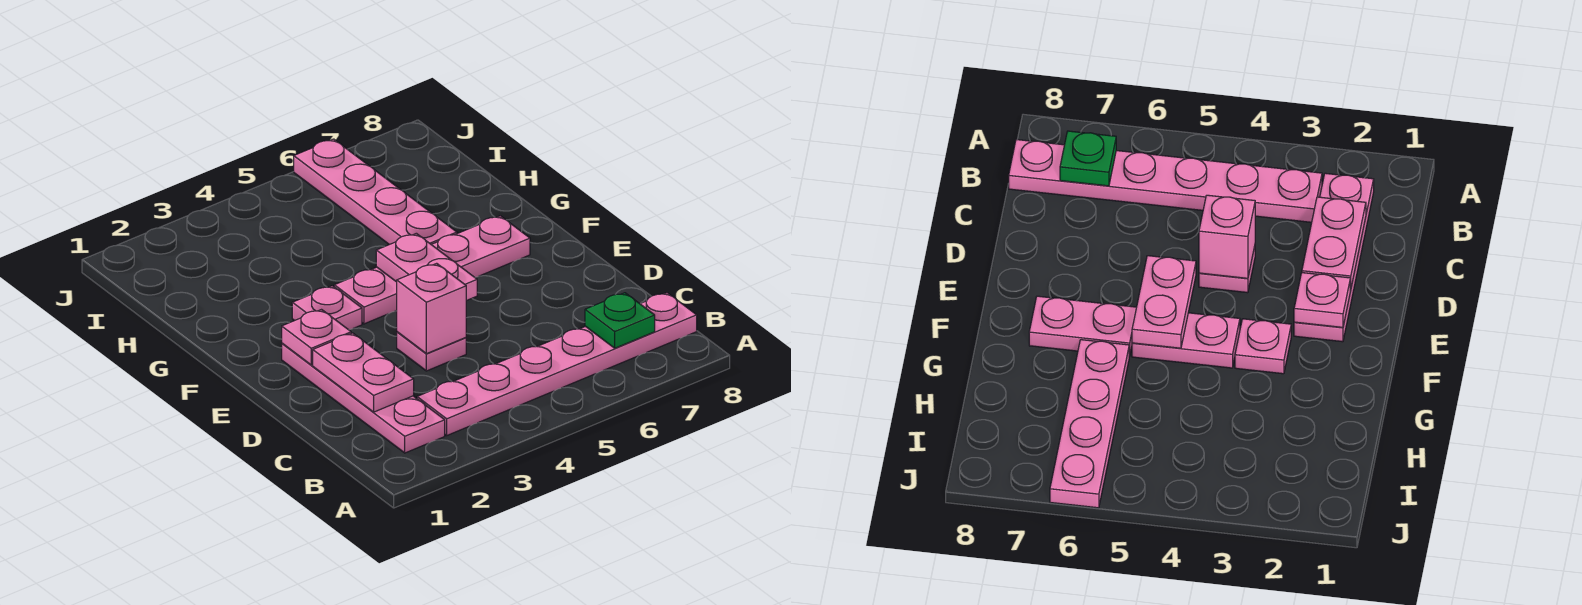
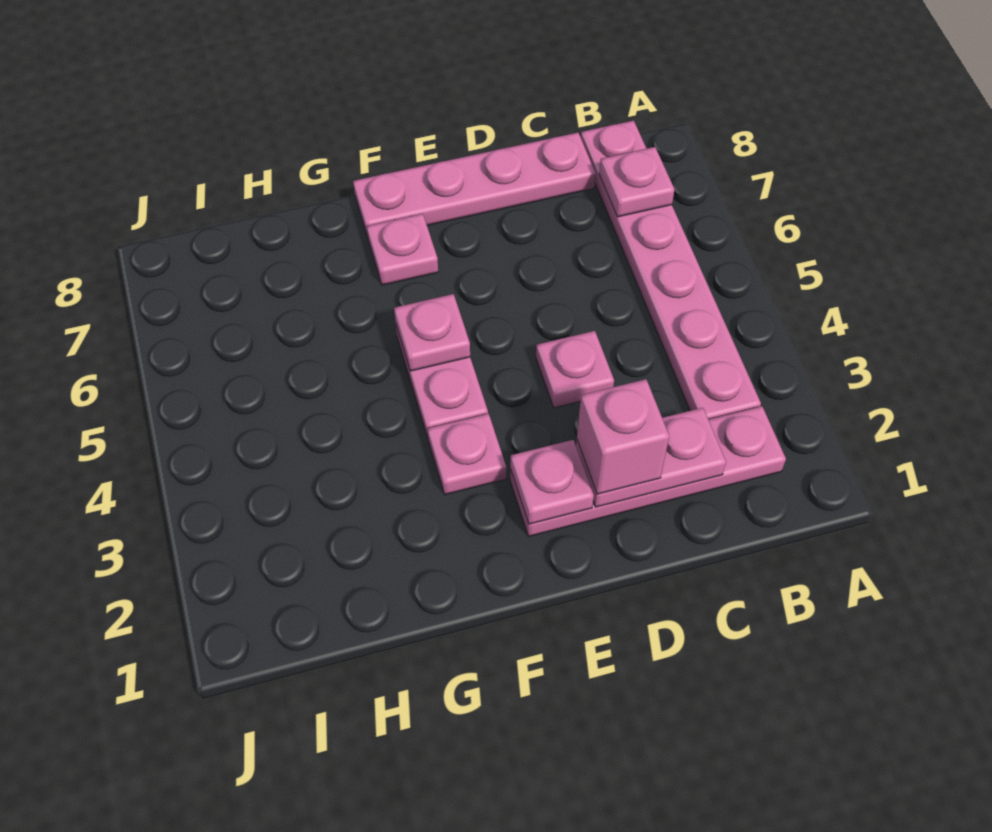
green 1x1 plate [585,293,655,348] -> pink 1x1 plate [599,147,675,217]
pink 1x1 brick [397,263,466,354] -> pink 1x1 brick moved to [577,379,669,494]
pink 1x2 plate [376,233,477,301] -> pink 1x1 plate [394,294,470,371]
pink 1x2 plate [432,216,530,277] -> pink 1x1 plate [367,214,438,285]
pink 1x4 plate [294,139,457,245] -> pink 1x4 plate moved to [353,133,596,238]

